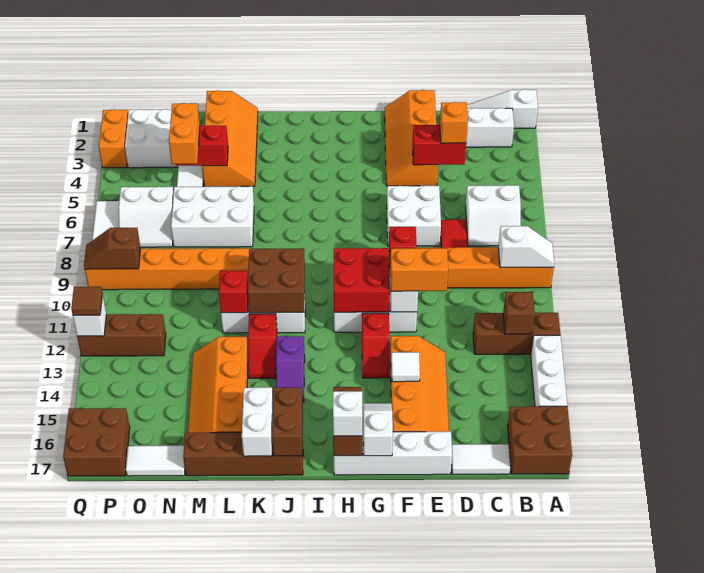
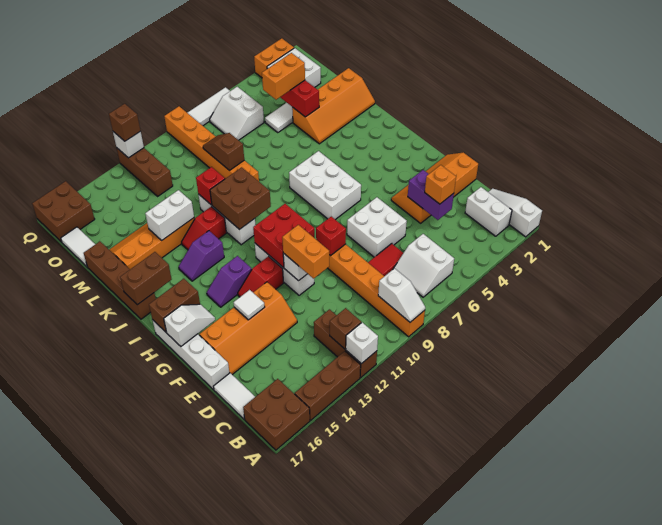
white 1x3 brick [531,335,567,406] -> brown 1x3 brick [295,351,361,420]
red 1x2 brick [413,124,466,165] -> purple 1x2 brick [407,170,454,220]
none -> purple 1x2 slope [207,256,252,307]
white 1x1 brick [333,391,363,436] -> white 1x1 brick moved to [346,323,378,364]
white 1x2 brick [242,387,273,456] -> white 1x2 brick moved to [145,190,194,241]
white 2x3 brick [171,186,254,247] -> white 2x3 brick moved to [289,151,361,220]
brown 1x2 slope [84,228,141,269] -> brown 1x2 slope moved to [203,133,244,171]
brown 1x1 tile [71,287,103,315] -> brown 1x1 brick [109,104,140,141]

